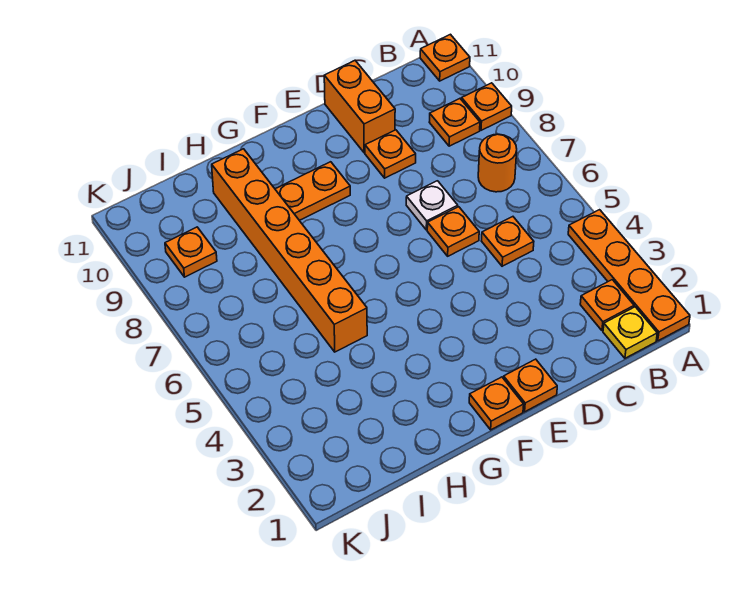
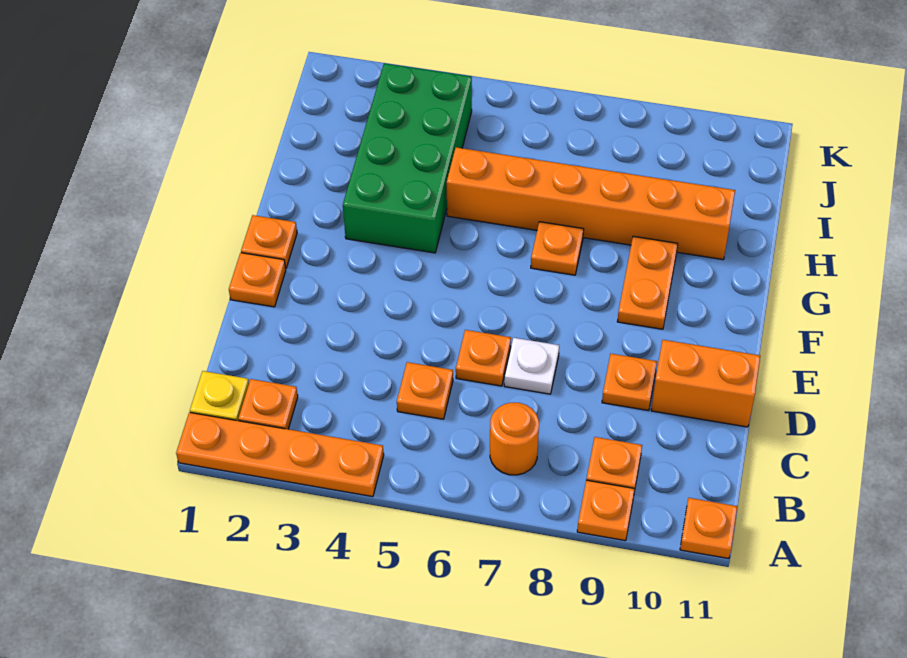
none -> green 2x4 brick [343,63,472,253]
orange 1x1 plate [165,227,217,277] -> orange 1x1 plate moved to [531,222,584,275]

